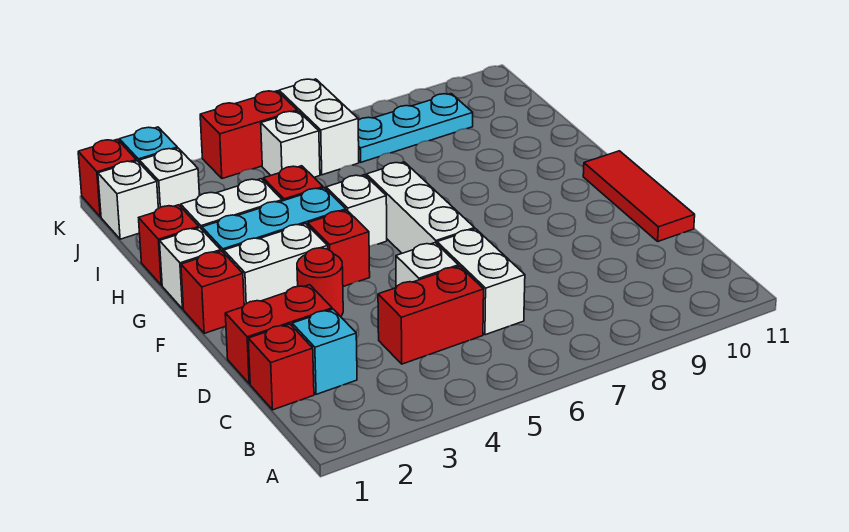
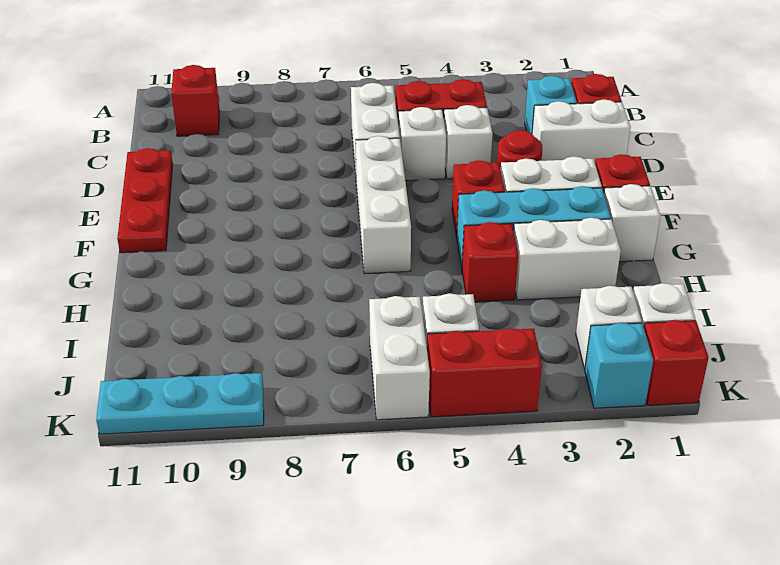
red 1x2 brick [225,285,332,384] -> white 1x2 brick [532,99,631,162]
red 1x3 tile [583,151,695,241] -> red 1x3 plate [117,148,173,253]
white 1x1 brick [326,175,387,247] -> white 1x1 brick moved to [444,105,493,179]
red 1x1 brick [139,205,199,285] -> red 1x1 brick moved to [171,65,220,136]
cyan 1x3 plate [358,94,473,162] -> cyan 1x3 plate moved to [96,373,264,434]

